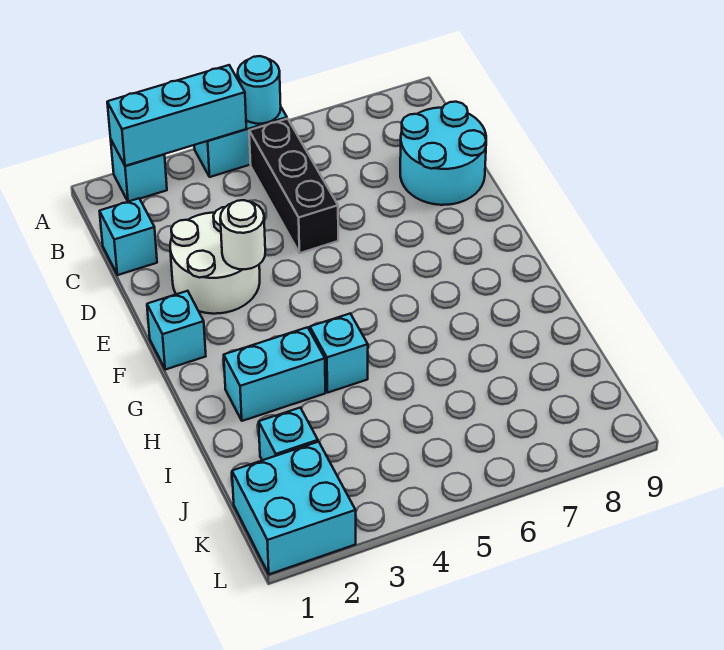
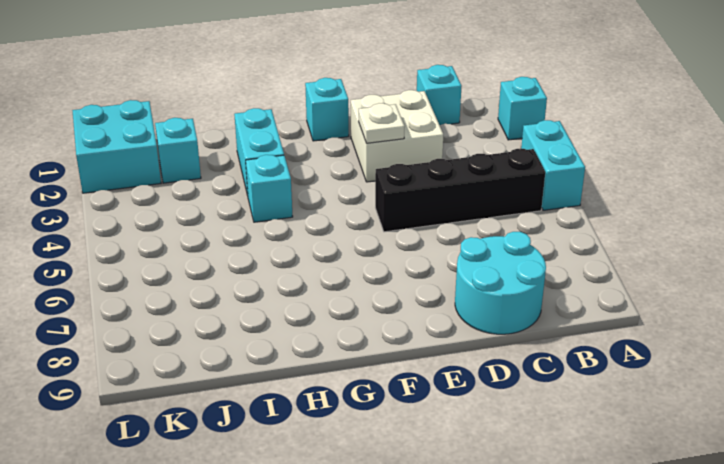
cyan 1x3 brick [107,65,246,166] -> none
cyan 1x1 round brick [238,56,281,124] -> none
black 1x3 brick [249,119,338,253] -> black 1x4 brick [375,149,545,232]
white 2x2 round brick [170,207,260,314] -> white 2x2 brick [351,90,443,182]
white 1x1 round brick [220,200,265,269] -> white 1x1 plate [359,103,405,143]

